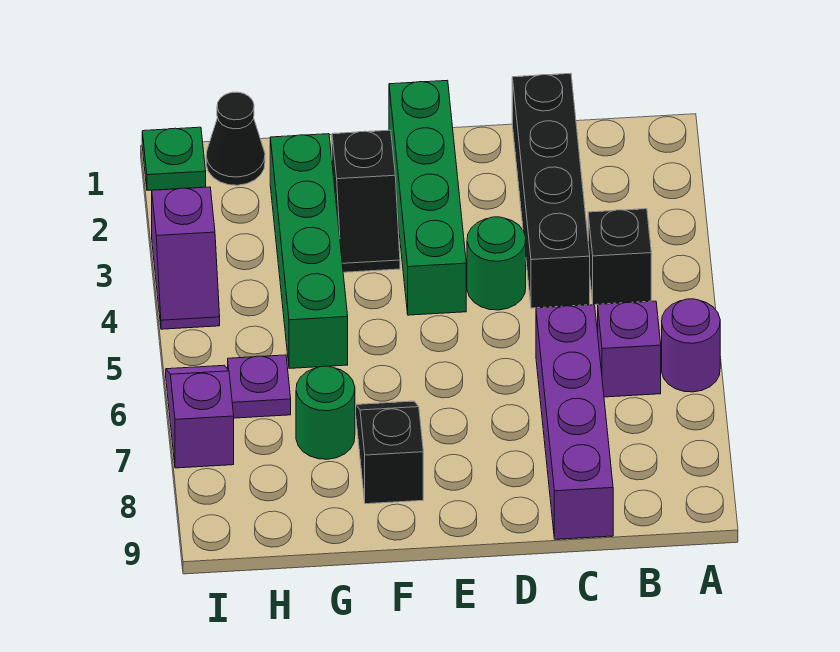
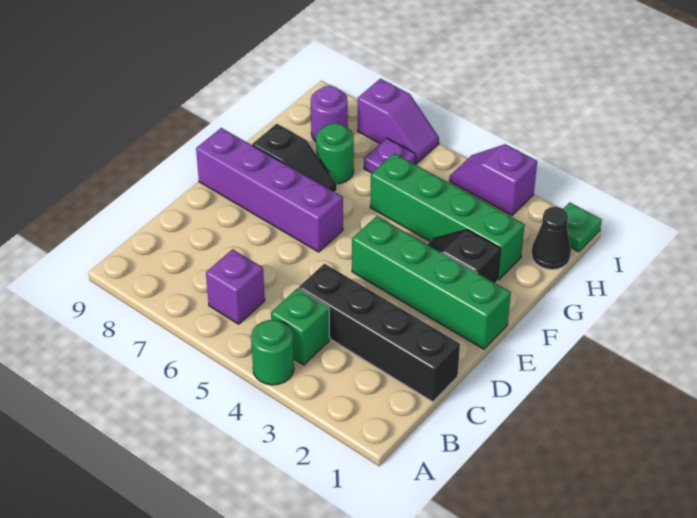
purple 1x1 round brick [662,299,720,392] -> purple 1x1 round brick moved to [311,86,348,141]
black 1x1 brick [588,209,651,305] -> green 1x1 brick [271,288,330,365]
purple 1x4 brick [536,305,613,539] -> purple 1x4 brick moved to [196,128,343,252]
green 1x1 round brick [467,217,526,310] -> green 1x1 round brick moved to [251,320,294,385]

